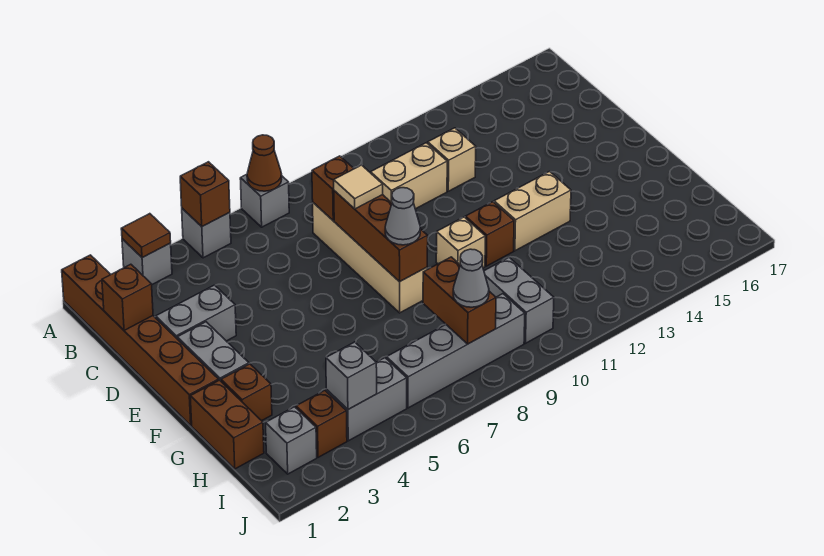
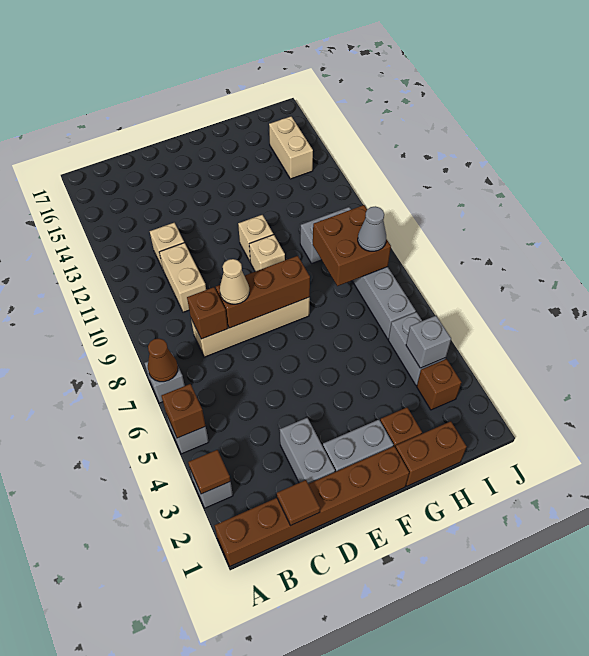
brown 1x1 brick [102,264,153,330] -> brown 1x1 tile [277,480,320,526]
tan 1x1 tile [334,165,383,209] -> tan 1x1 cone [220,259,249,304]
grey 1x1 cone [385,188,420,245] -> none
brown 1x1 brick [465,202,514,266] -> tan 1x1 brick [238,215,273,262]
tan 1x2 brick [494,172,571,251] -> tan 1x2 brick moved to [269,117,313,179]
brown 1x2 brick [423,257,496,344] -> brown 2x2 brick [313,205,391,286]
grey 1x1 brick [266,407,317,474] -> none

